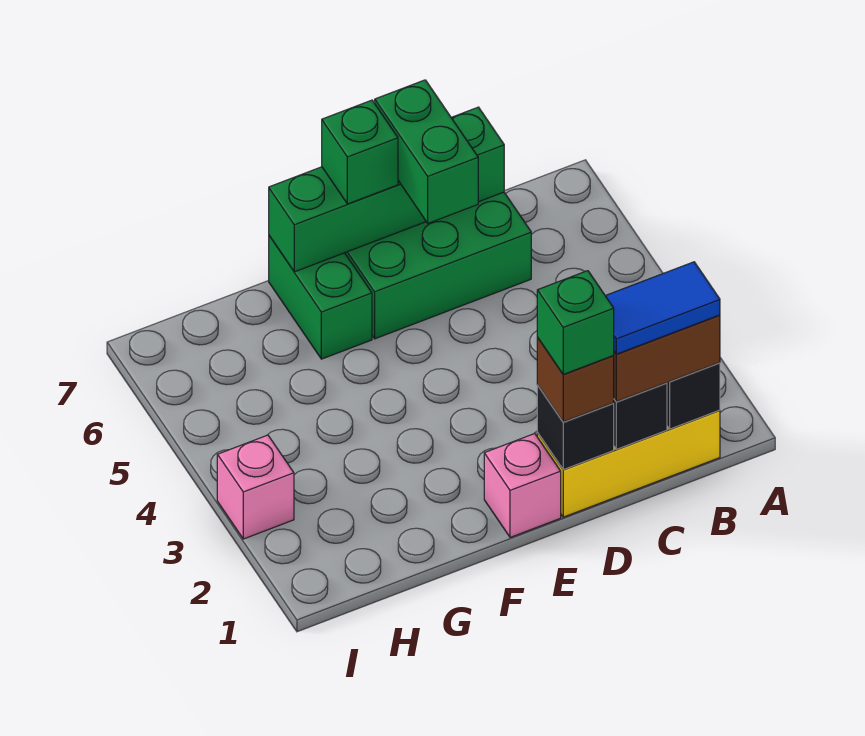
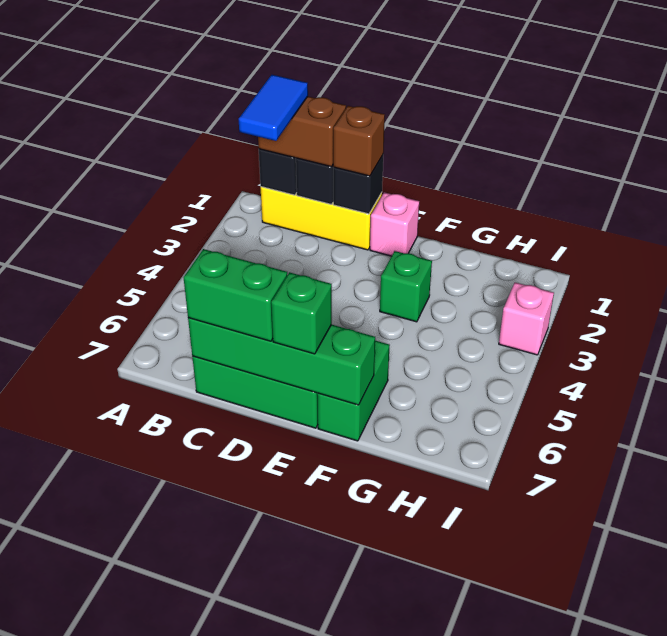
blue 1x2 tile [606,262,720,354] -> blue 1x2 tile turned to [239,75,308,141]
green 1x1 brick [537,271,614,374] -> green 1x1 brick moved to [380,251,432,322]
green 1x2 brick [375,80,478,223] -> green 1x2 brick turned to [184,249,287,341]

